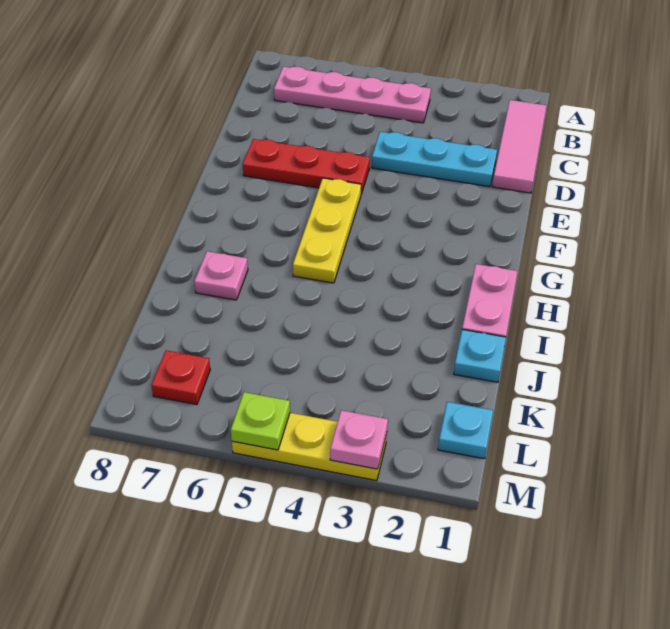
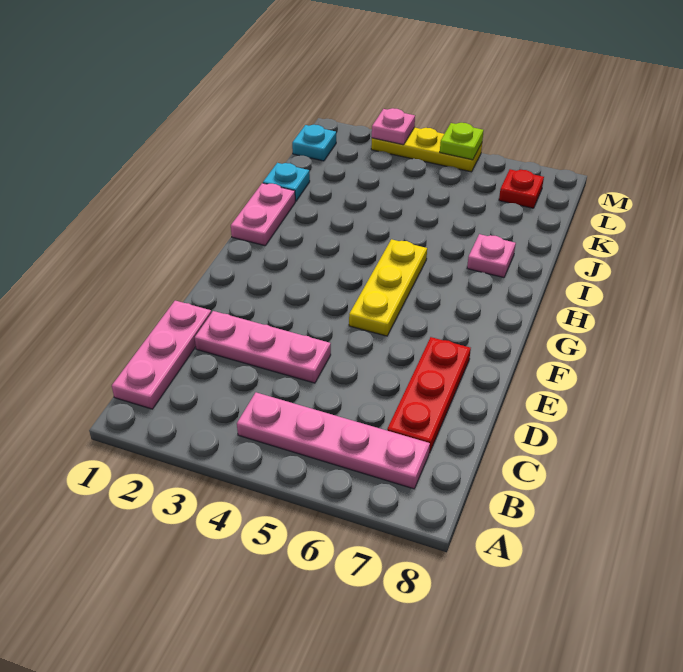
pink 1x3 tile [492,100,546,193] -> pink 1x3 plate [112,301,211,409]
cyan 1x3 plate [372,132,497,187] -> pink 1x3 plate [195,311,331,383]
red 1x3 plate [243,139,370,194] -> red 1x3 plate turned to [387,337,471,453]

